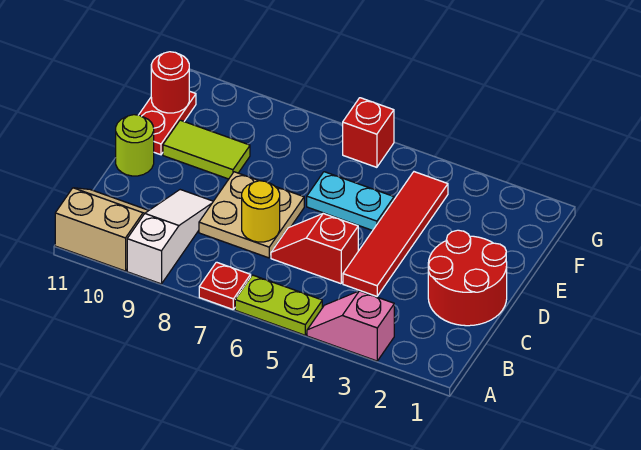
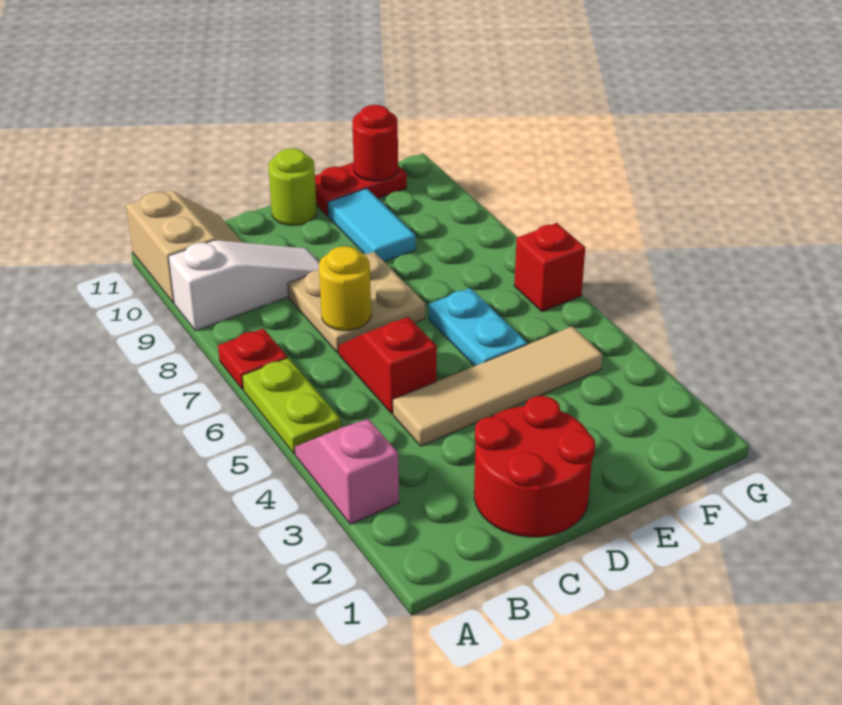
red 1x4 tile [343,172,448,296] -> tan 1x4 tile [393,326,602,446]
lime 1x2 tile [163,120,250,179] -> cyan 1x2 tile [328,188,416,262]

